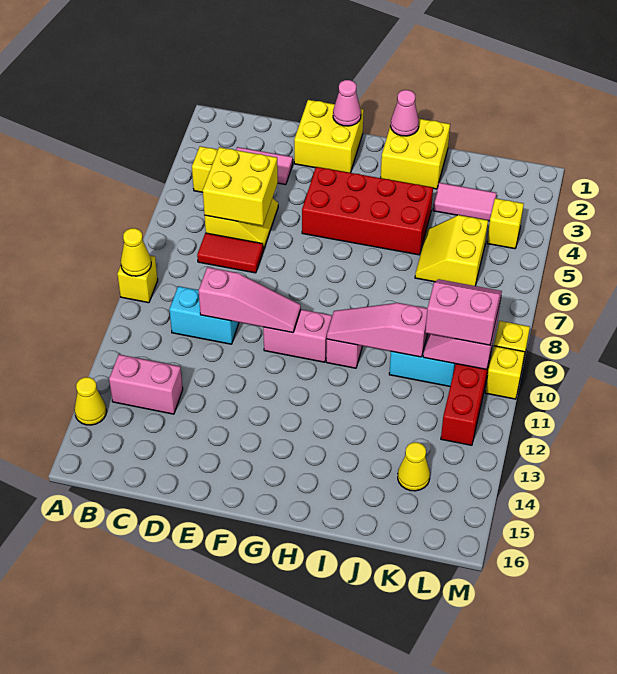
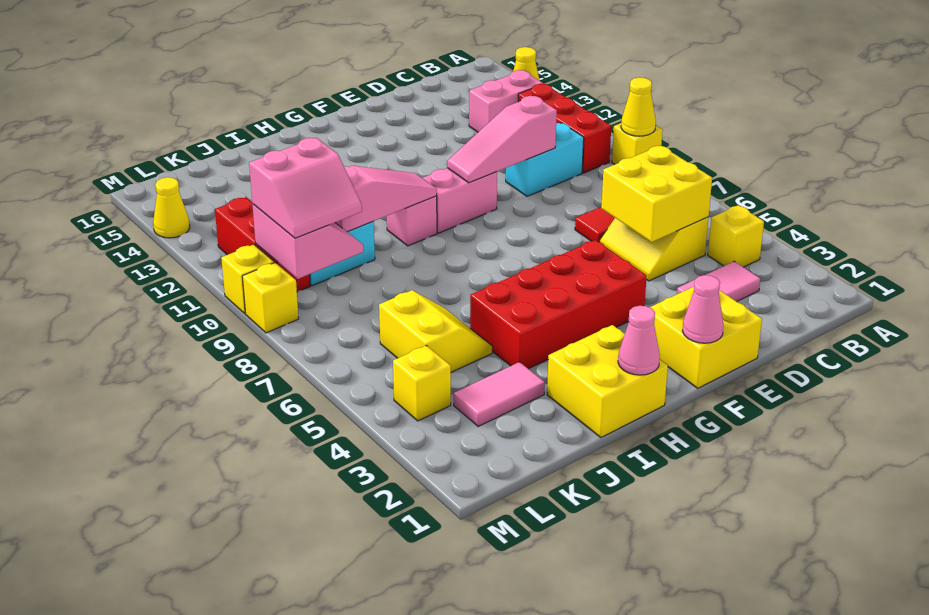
none -> red 1x3 brick [518,84,611,173]
yellow 1x1 cone [398,442,430,491] -> yellow 1x1 cone moved to [153,177,190,238]

